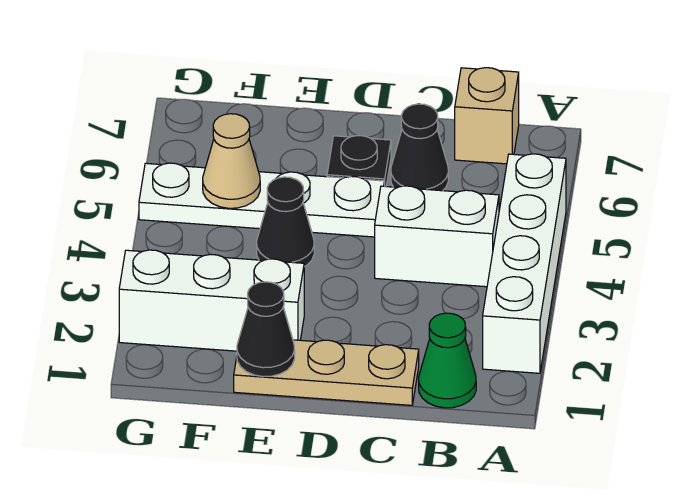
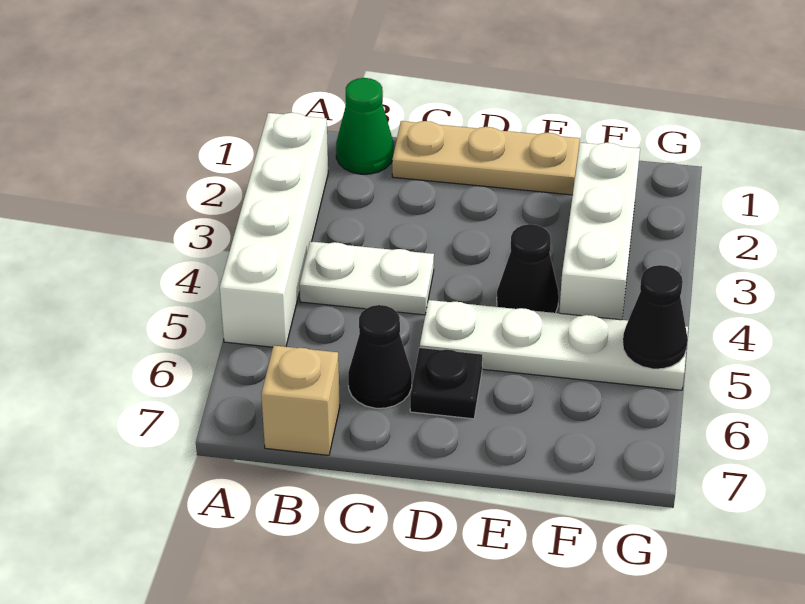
white 1x2 brick [375,186,499,287] -> white 1x2 plate [299,241,434,315]
black 1x1 cone [237,282,295,377] -> black 1x1 cone moved to [623,265,688,369]
white 1x3 brick [119,250,304,351] -> white 1x3 brick turned to [559,143,640,320]
tan 1x1 cone [203,114,260,208] -> none

